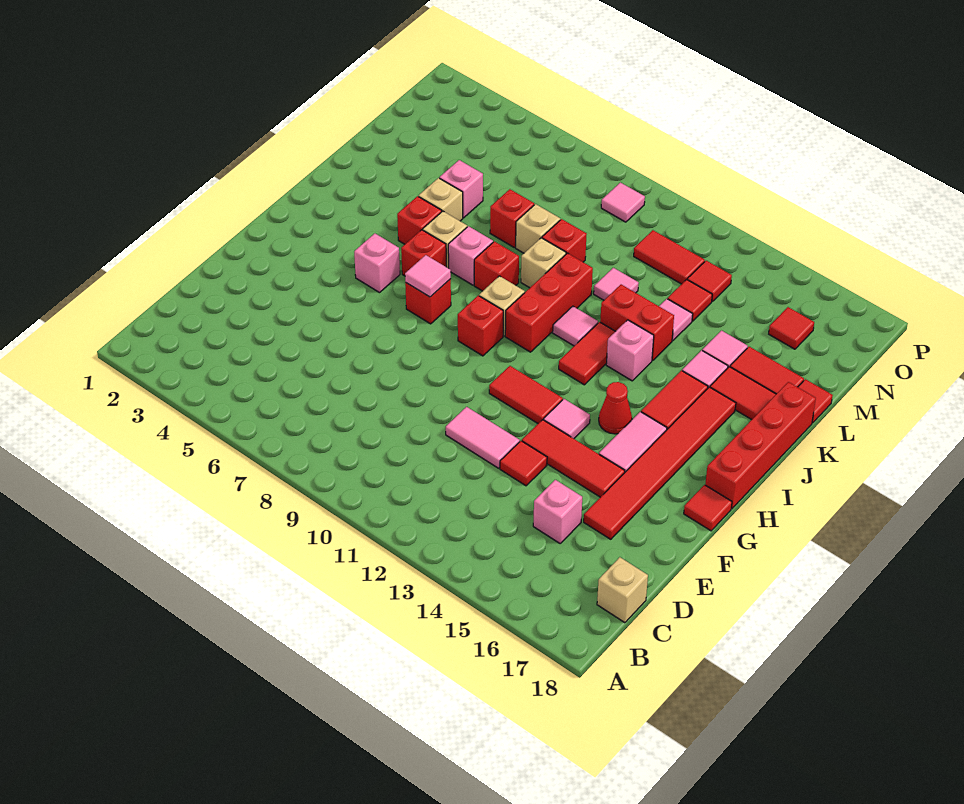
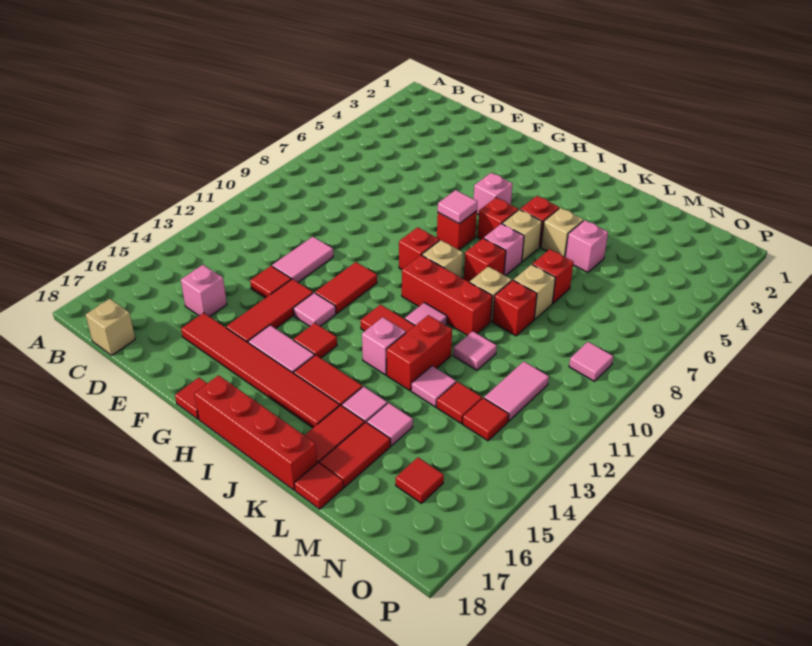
red 1x1 cone [599,382,632,434] -> red 1x1 tile [294,323,337,358]
red 1x2 tile [634,230,705,284] -> pink 1x2 tile [484,361,549,421]

